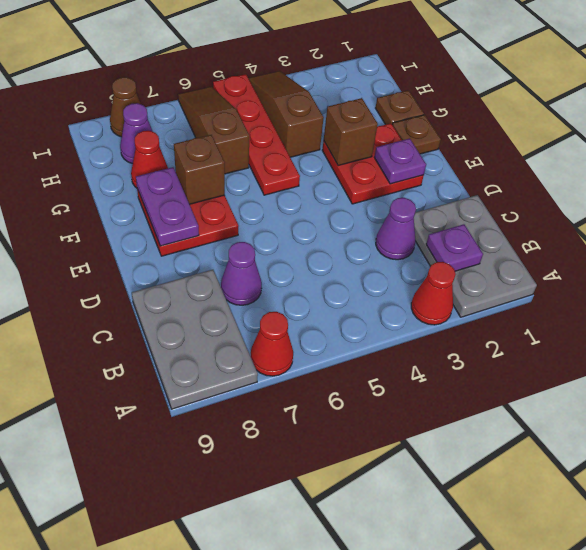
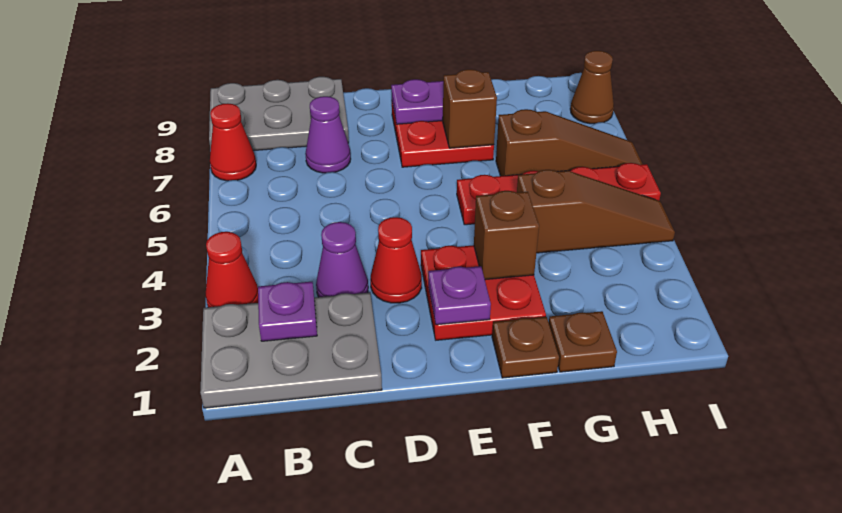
red 1x1 cone [131,131,168,188] -> red 1x1 cone moved to [370,217,422,303]
purple 1x1 cone [120,103,153,164] -> none

